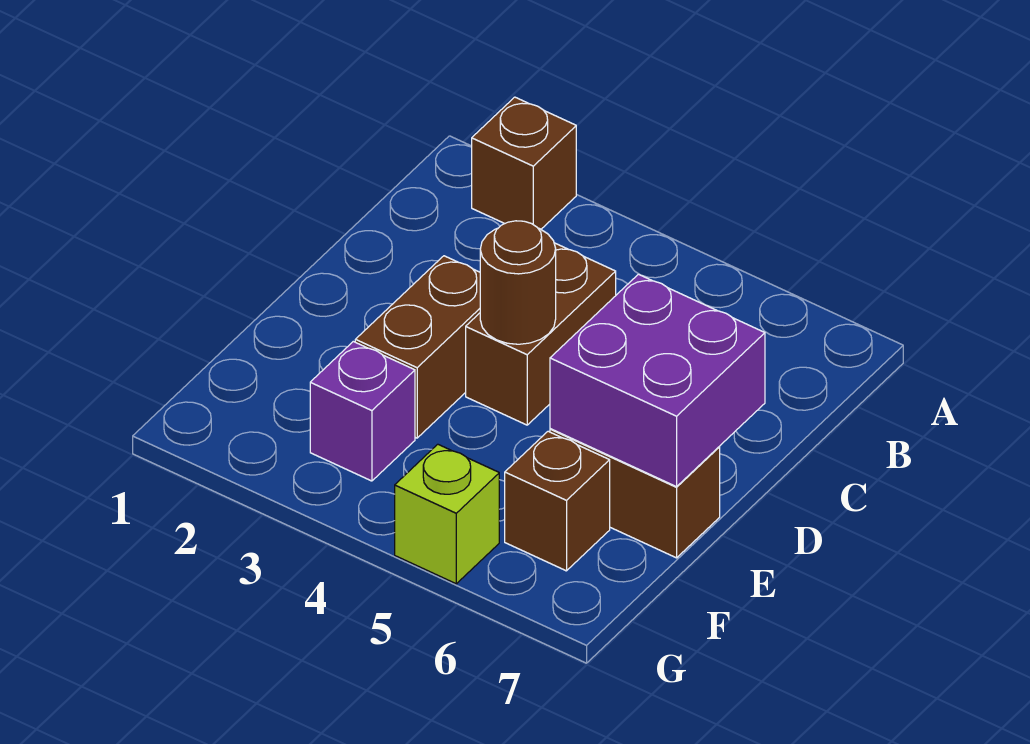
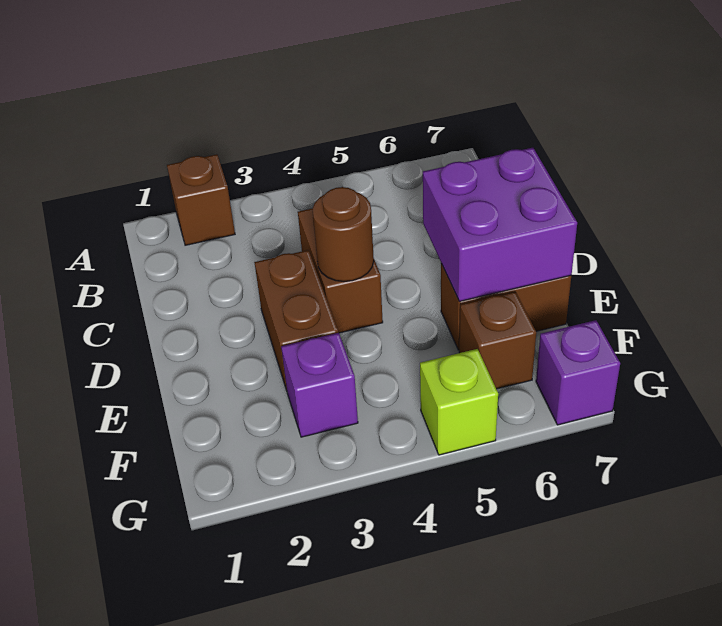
none -> purple 1x1 brick [536,320,620,425]

